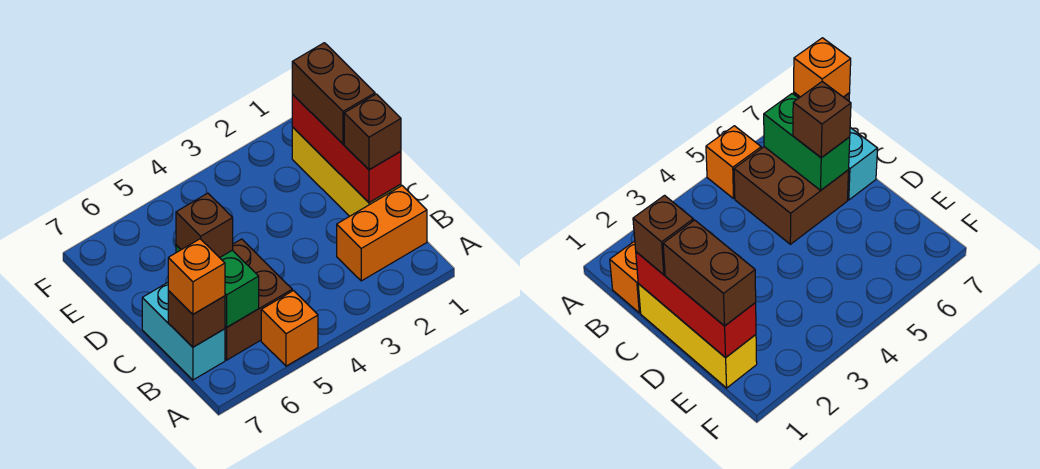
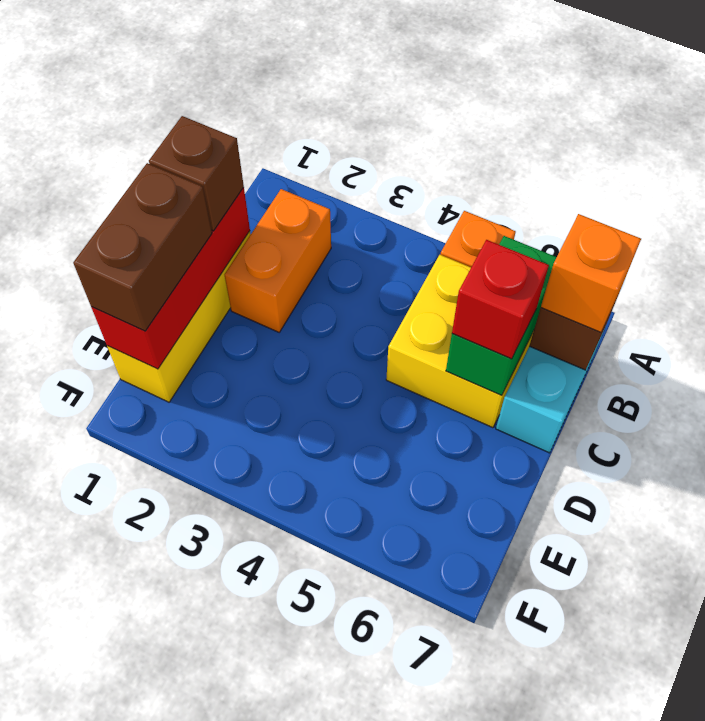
orange 1x2 brick [337,186,427,281] -> orange 1x2 brick turned to [225,189,331,332]
brown 2x2 brick [225,239,292,360] -> yellow 2x2 brick [386,255,534,428]
brown 1x1 brick [176,193,233,258] -> red 1x1 brick [452,240,549,359]

